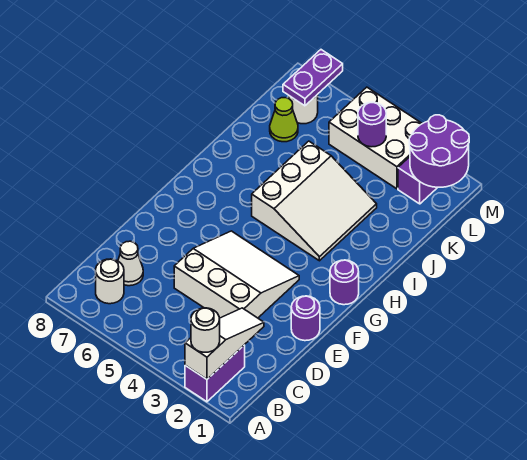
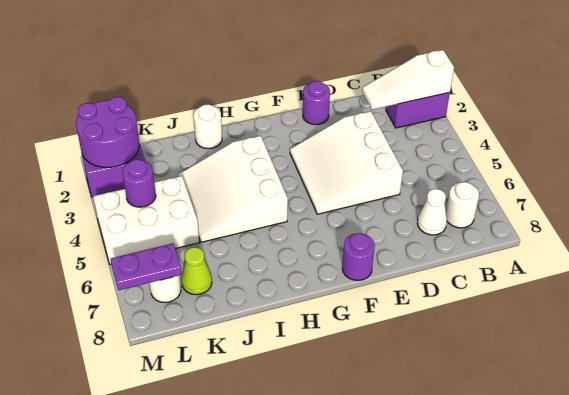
white 1x1 round brick [191,308,220,352] -> white 1x1 round brick moved to [194,104,222,149]
purple 1x1 round brick [330,260,359,305] -> purple 1x1 round brick moved to [342,233,375,280]
white 3x3 slope [252,141,377,261] -> white 3x3 slope turned to [178,136,288,242]
white 2x3 brick [329,87,422,189] -> white 2x3 brick turned to [93,176,199,264]

